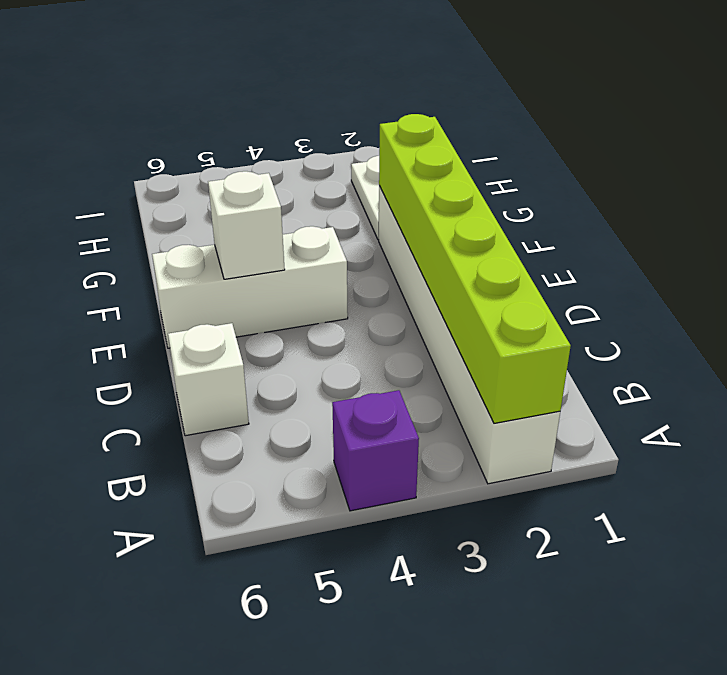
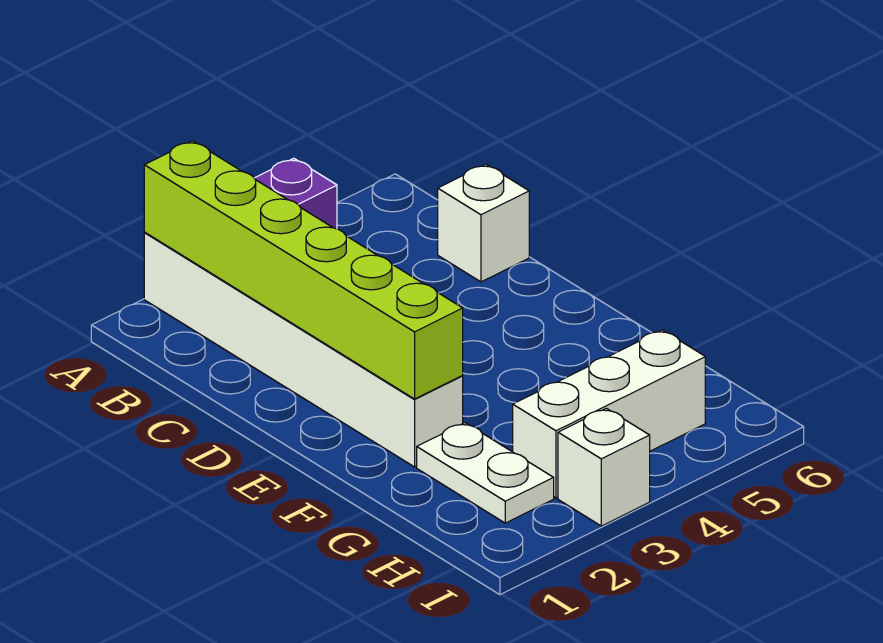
white 1x3 brick [152,226,348,348] -> white 1x3 brick moved to [513,330,705,498]
white 1x1 brick [208,171,285,279] -> white 1x1 brick moved to [558,408,650,526]

